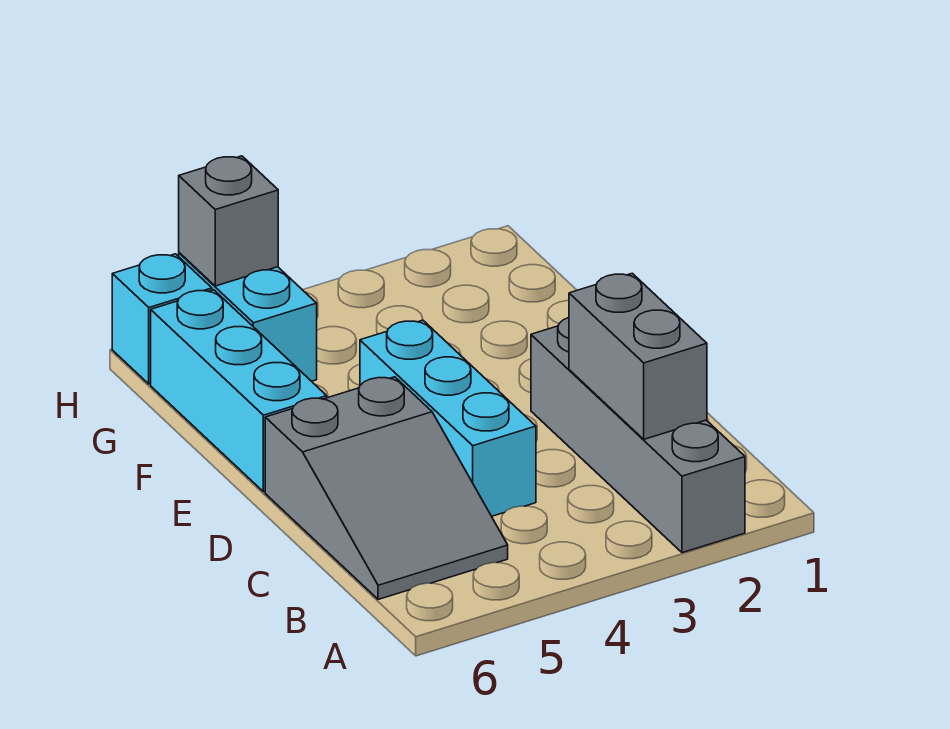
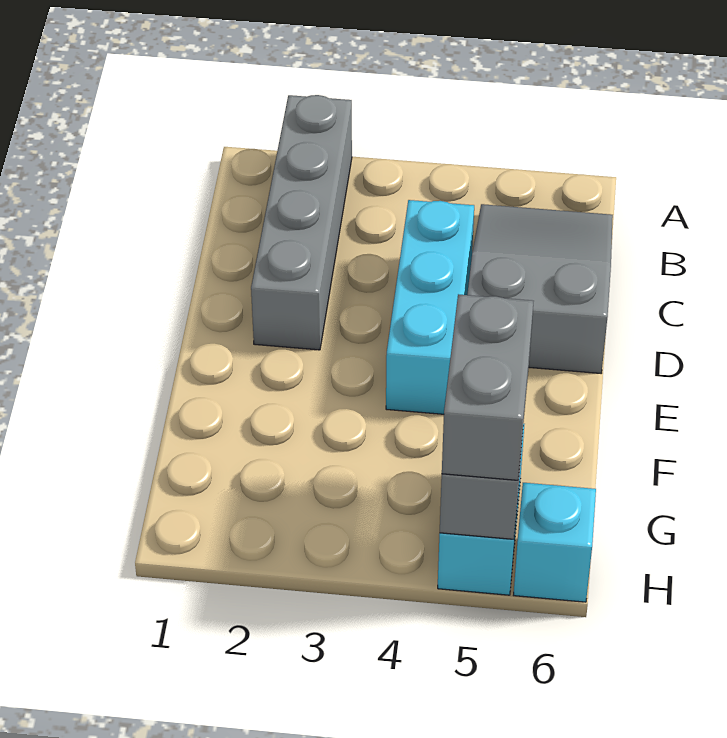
grey 1x2 brick [569,273,707,439] -> grey 1x2 brick moved to [442,294,534,480]
cyan 1x3 brick [151,290,327,492] -> none

